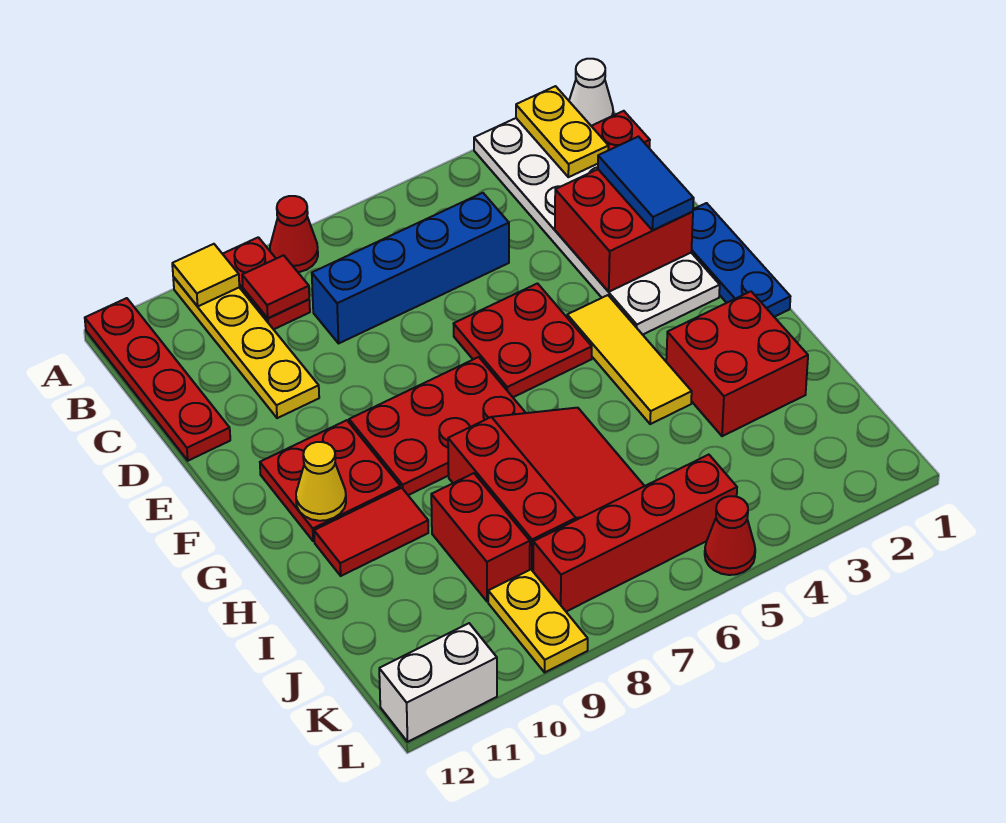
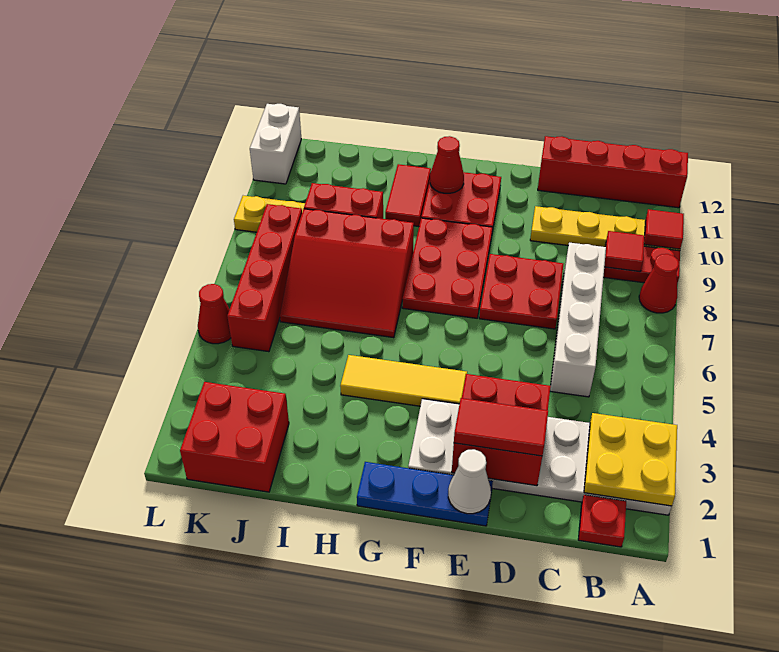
white 1x1 cone [569,59,613,126] -> white 1x1 cone moved to [448,449,491,514]
yellow 1x2 plate [516,86,609,177] -> yellow 2x2 plate [584,413,677,506]
yellow 1x1 tile [172,244,239,306] -> red 1x1 tile [644,209,684,249]
red 1x4 plate [85,298,230,461] -> red 1x4 brick [538,136,688,208]
blue 1x4 brick [312,193,509,343] -> white 1x4 brick [550,243,606,397]
blue 1x2 tile [598,137,694,230] -> red 1x2 tile [454,398,548,456]
red 2x2 plate [454,284,592,397] -> red 2x2 plate moved to [479,254,563,329]
yellow 1x1 cone [296,442,346,521] -> red 1x1 cone [430,136,464,193]
red 2x2 brick [666,291,808,436] -> red 2x2 brick moved to [180,382,289,492]

